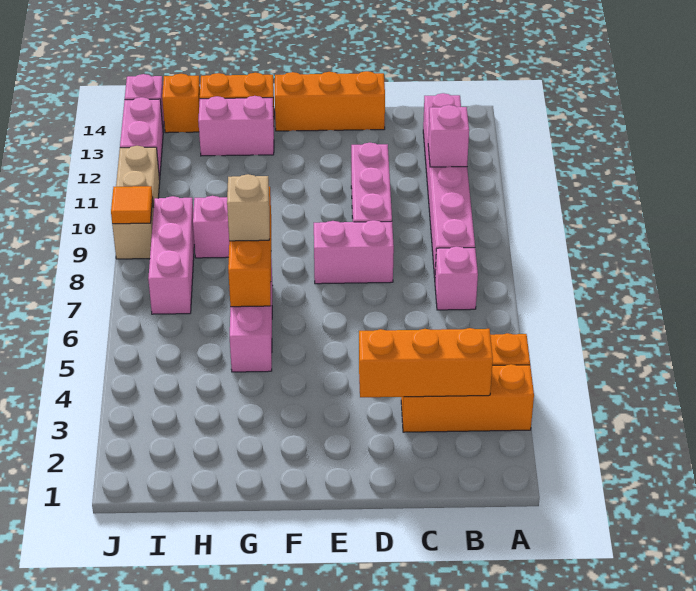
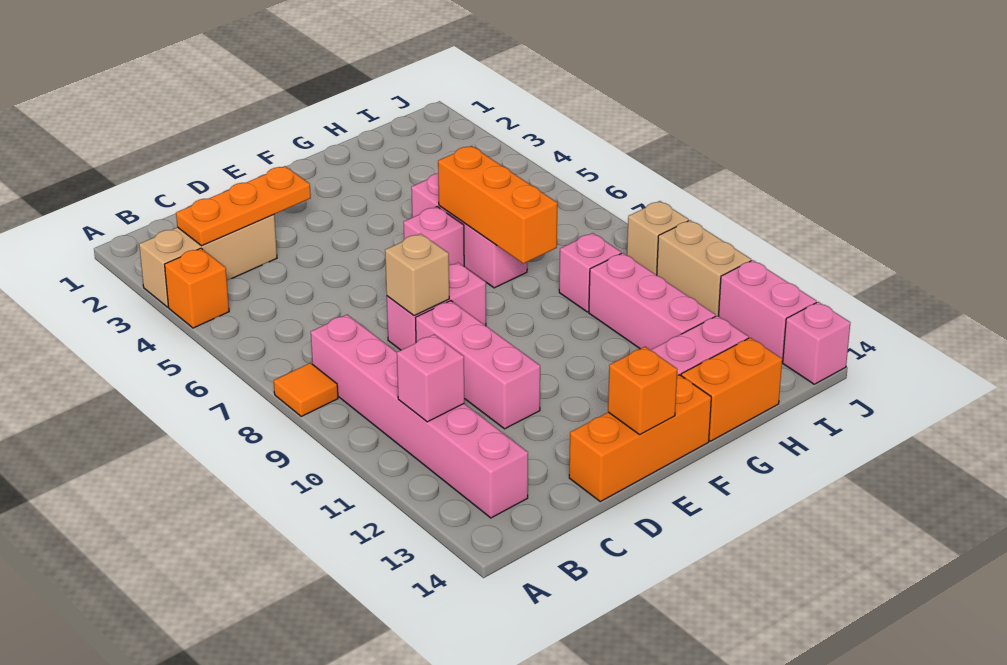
orange 1x3 brick [401,364,534,432] -> tan 1x3 brick [139,215,277,307]
orange 1x3 brick [359,328,493,397] -> orange 1x3 plate [176,166,311,246]
pink 1x1 brick [435,246,478,310] -> pink 1x1 brick moved to [404,207,464,266]
tan 1x1 brick [227,174,270,241] -> tan 1x1 brick moved to [385,233,449,316]
pink 1x3 brick [148,196,194,314] -> pink 1x3 brick moved to [589,253,716,350]
orange 1x1 brick [162,74,200,133] -> orange 1x1 brick moved to [608,347,677,435]
orange 1x1 tile [111,186,153,224] -> orange 1x1 tile moved to [274,363,338,416]

